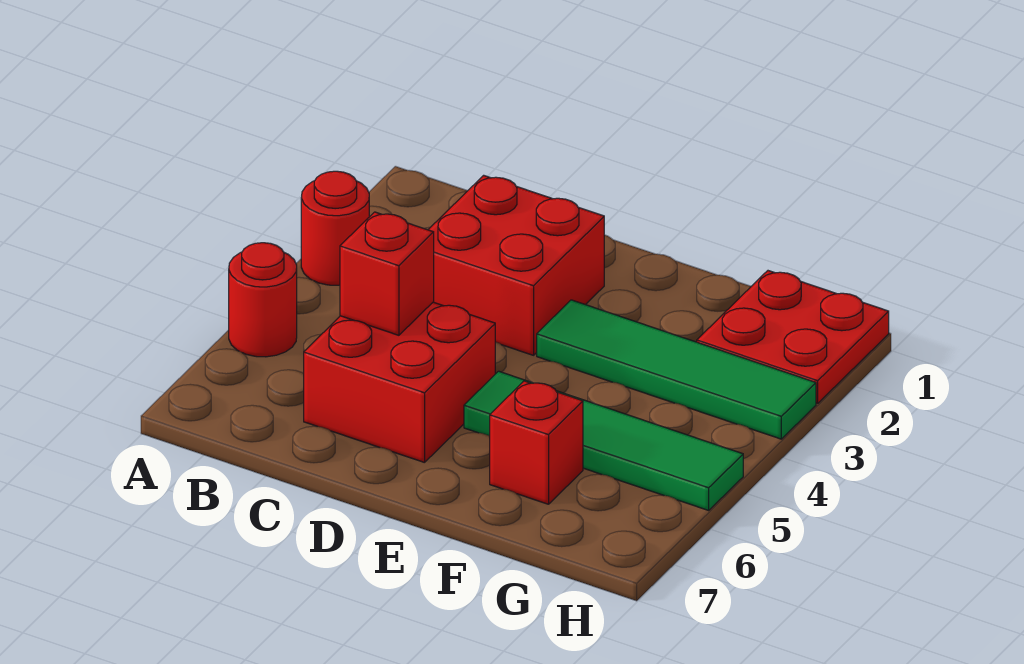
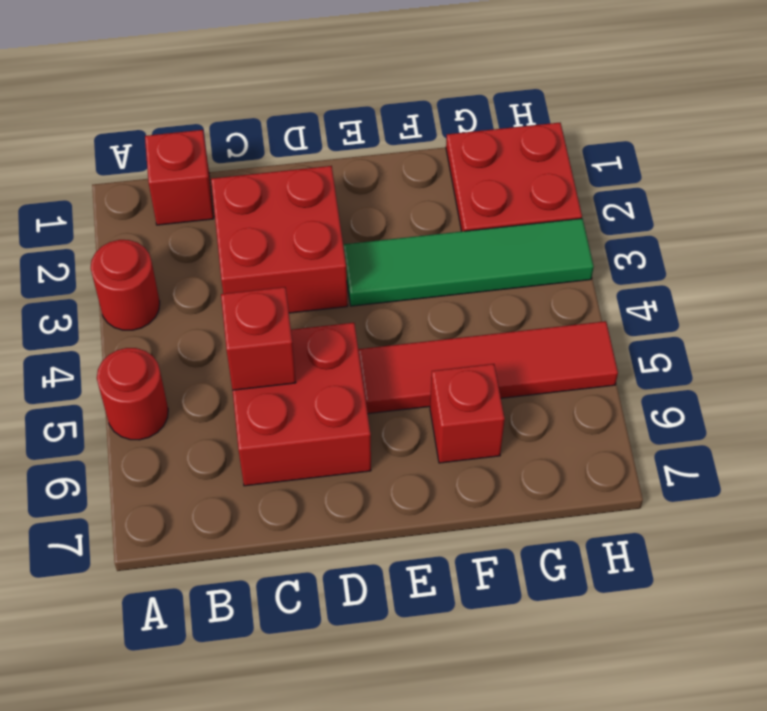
none -> red 1x1 brick [145,130,214,225]
green 1x4 tile [464,371,743,510] -> red 1x4 tile [358,321,618,414]

